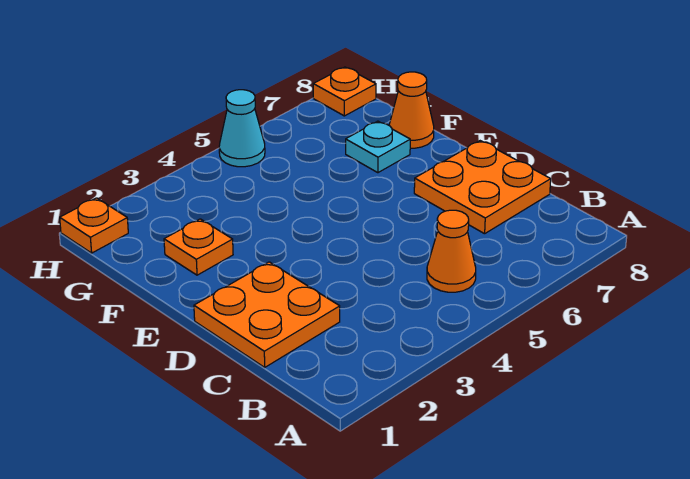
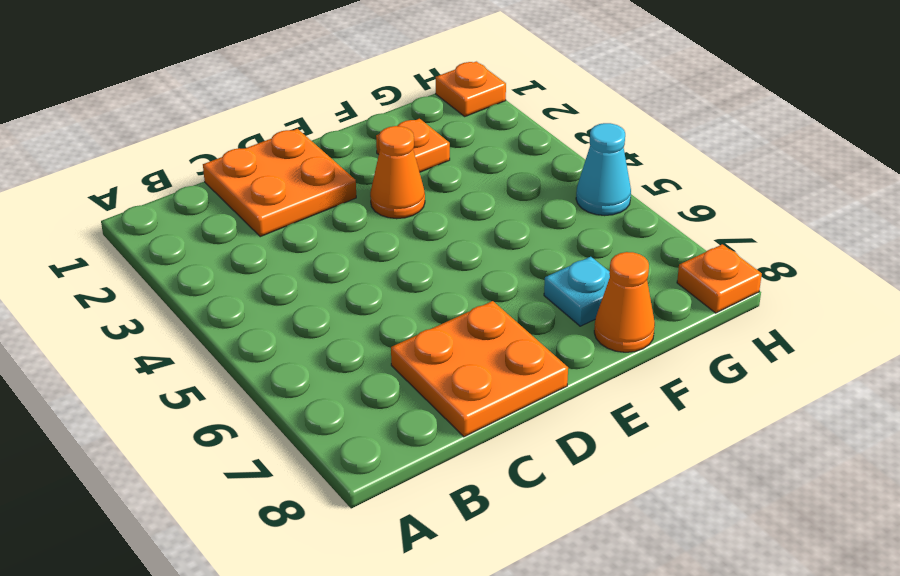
orange 1x1 cone [427,210,476,292] -> orange 1x1 cone moved to [370,126,425,219]

